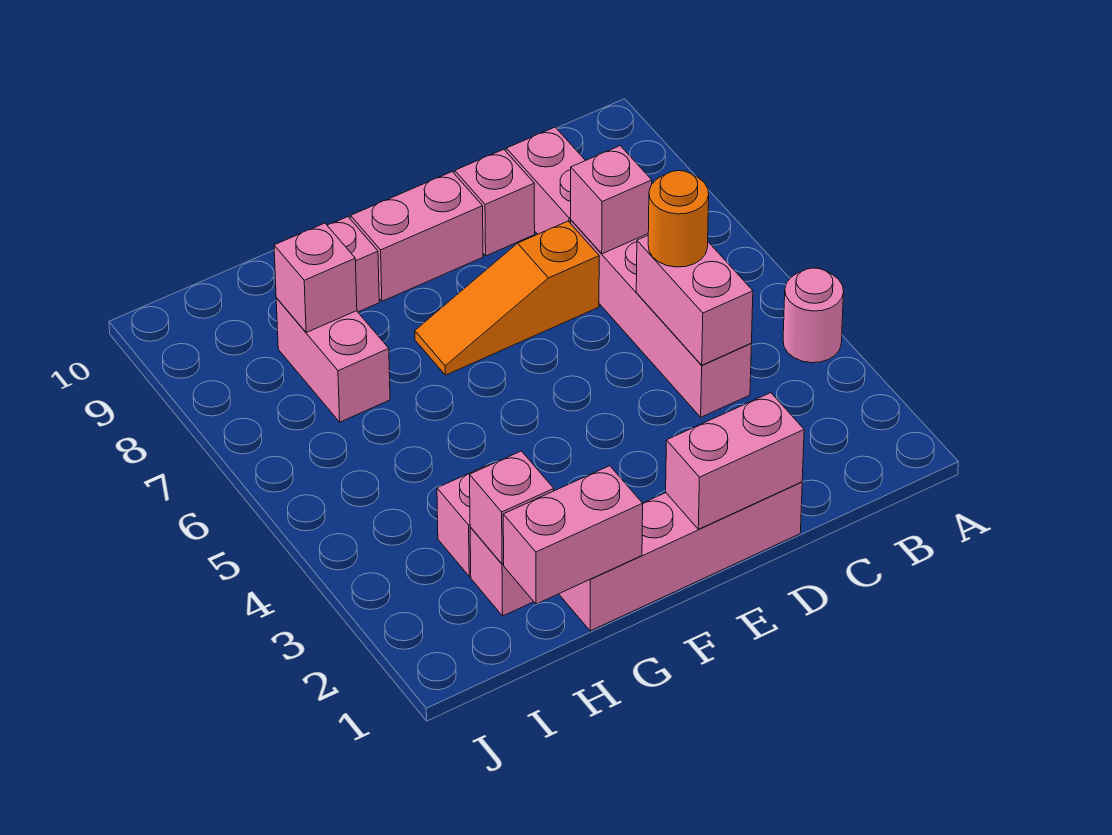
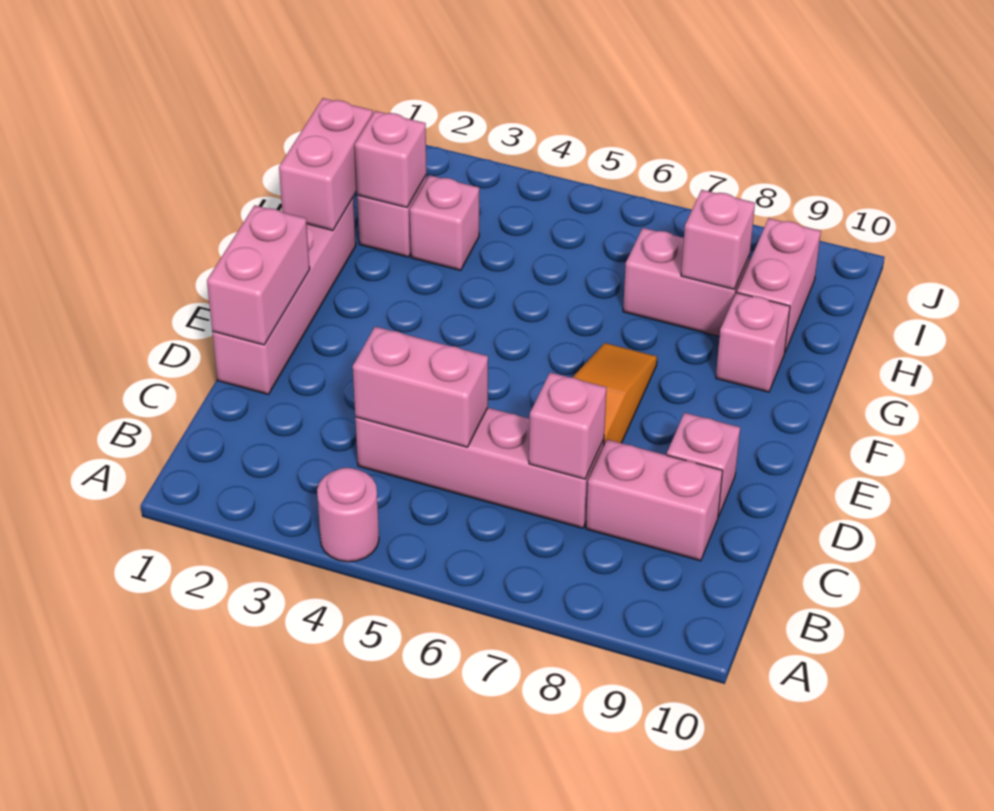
orange 1x1 round brick [648,171,709,267] -> none
pink 1x2 brick [351,172,483,301] -> pink 1x2 brick moved to [737,218,821,352]

